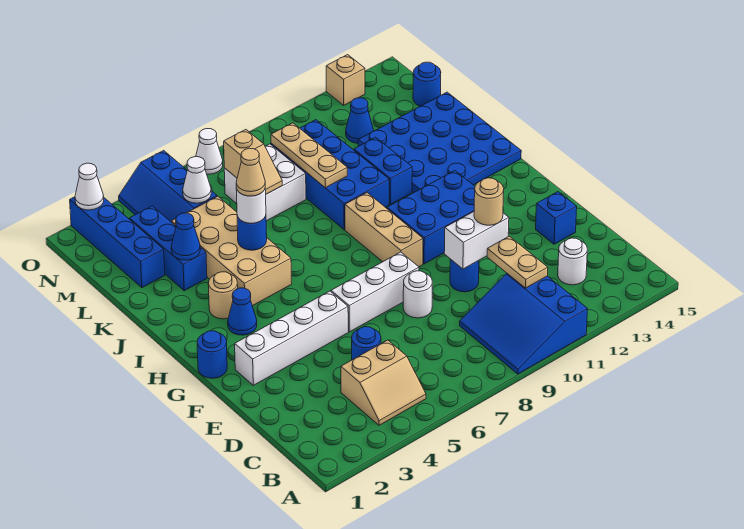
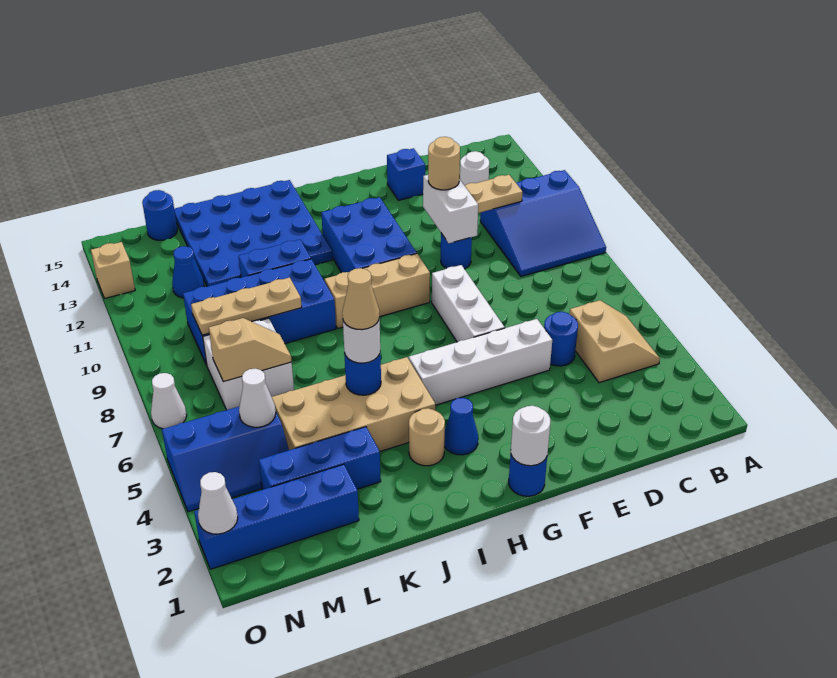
white 1x1 round brick [403,271,432,318] -> white 1x1 round brick moved to [511,406,550,466]
white 1x4 brick [235,291,348,385] -> white 1x4 brick turned to [409,319,552,405]
blue 1x1 cone [171,213,200,260] -> none

